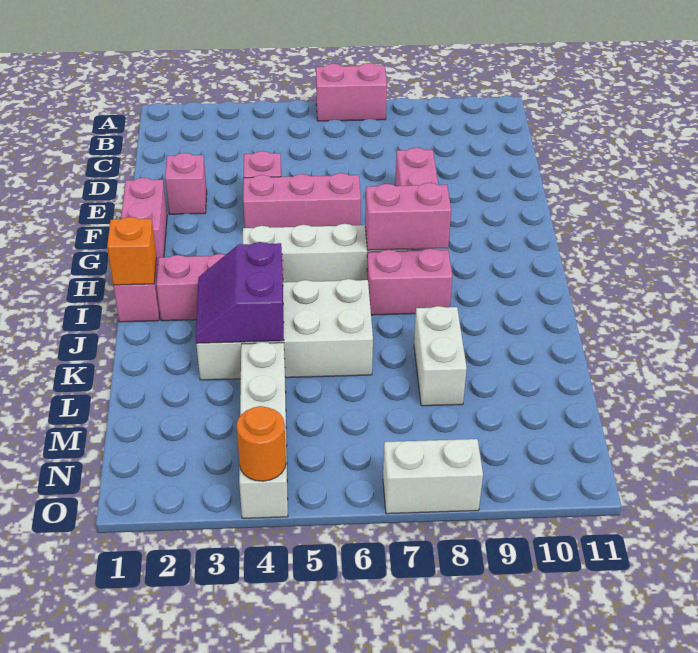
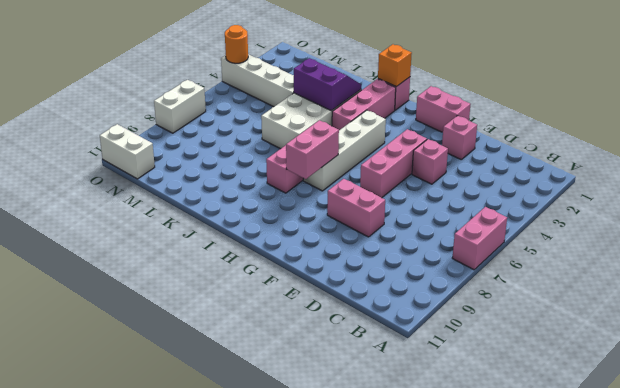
white 1x2 brick [414,306,467,406] -> white 1x2 brick moved to [100,124,155,179]

